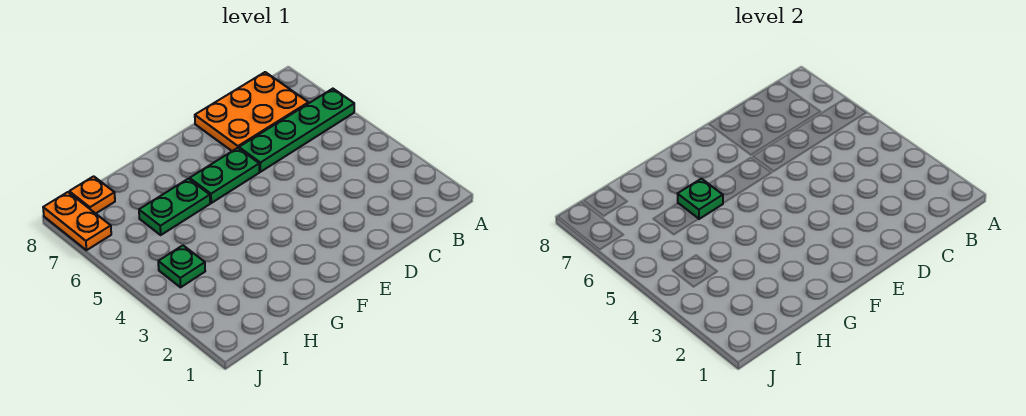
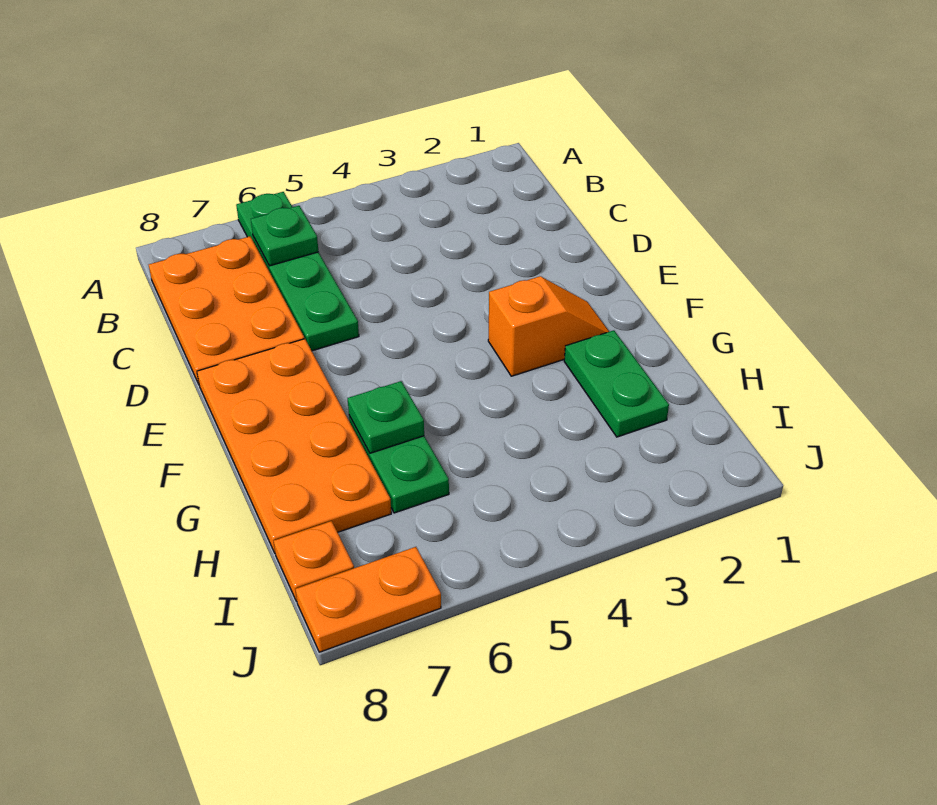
green 1x2 plate [190,148,259,203] -> green 1x2 plate moved to [564,330,669,437]
none -> orange 2x4 plate [197,339,391,553]
none -> orange 1x2 slope [488,276,609,376]
green 1x1 plate [158,245,205,287] -> green 1x1 plate moved to [251,206,319,266]

